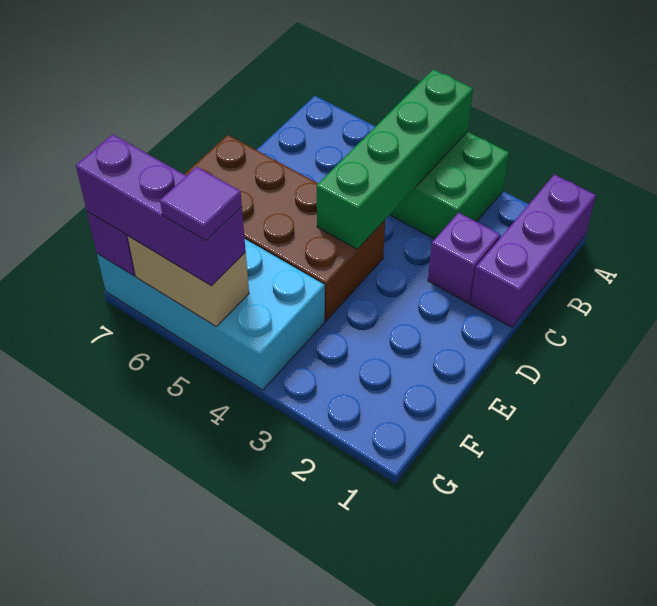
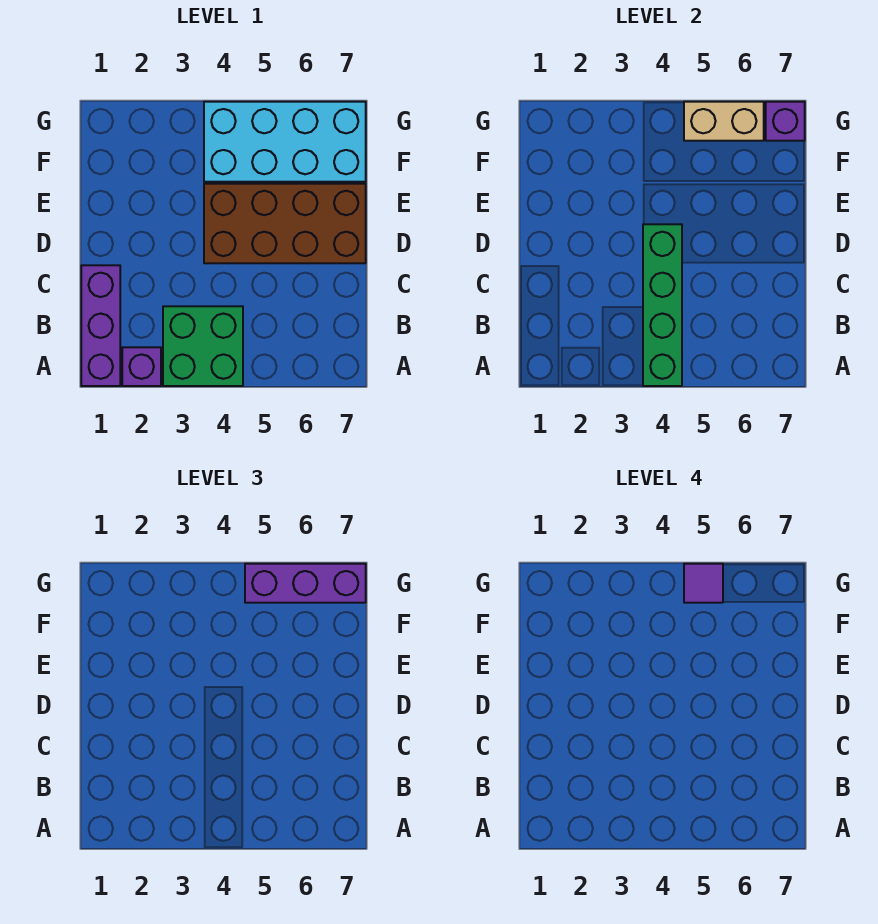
purple 1x1 brick [428,213,500,303] -> purple 1x1 brick moved to [122,347,161,386]

